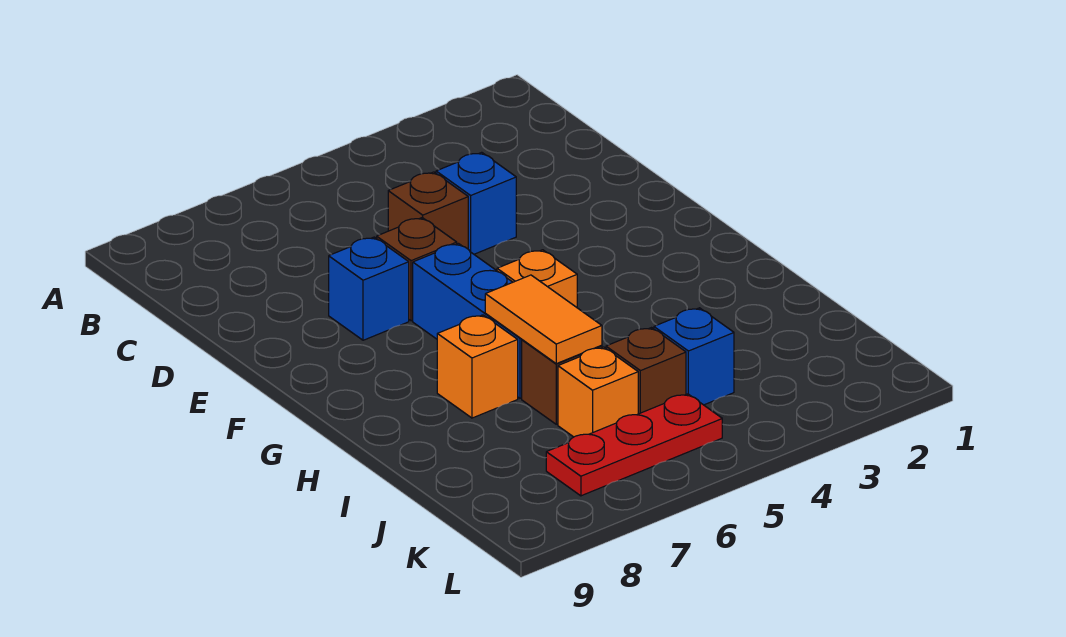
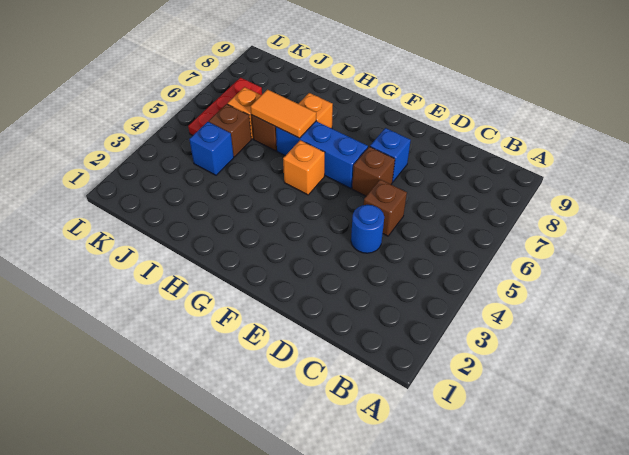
blue 1x1 brick [436,152,516,254] -> blue 1x1 round brick [351,205,384,253]

